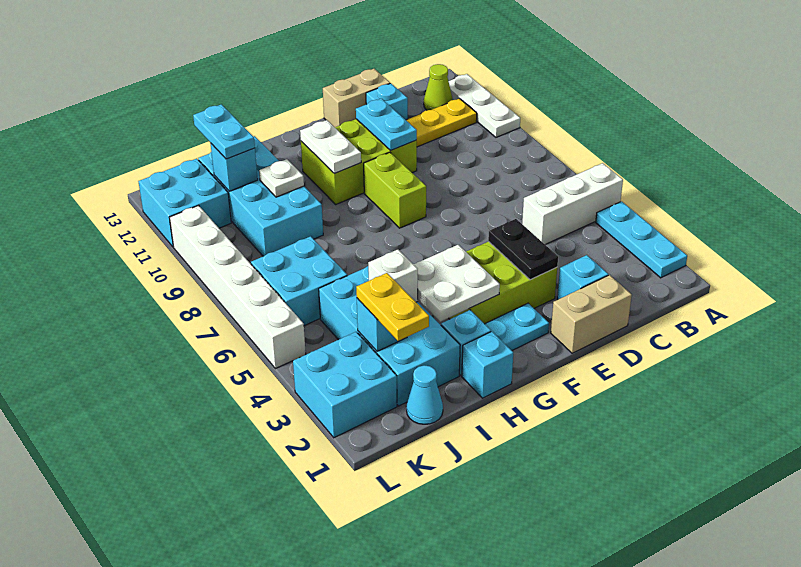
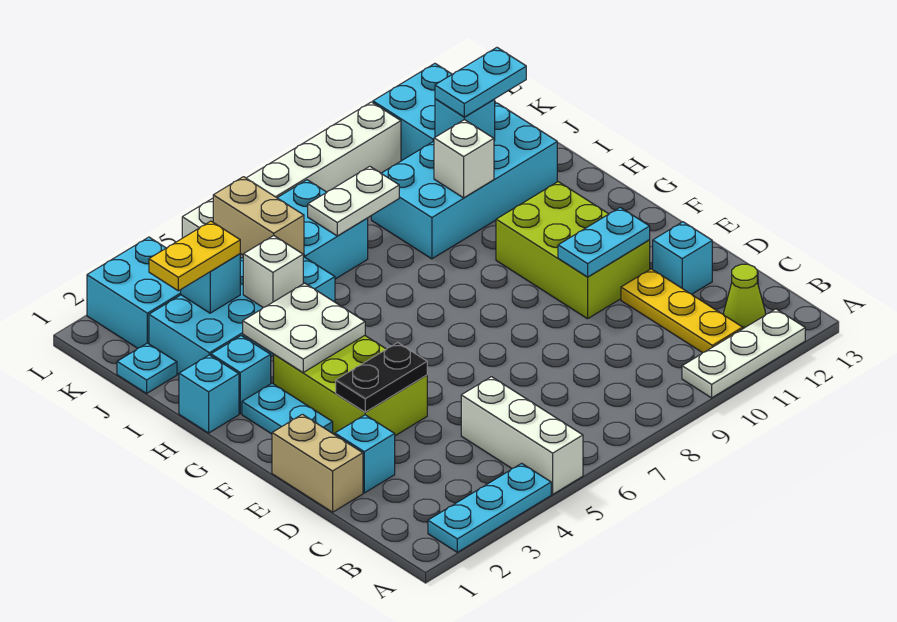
tan 1x2 brick [323,69,390,127] -> tan 1x2 brick moved to [213,177,304,257]
lime 1x2 brick [364,153,426,228] -> none
white 1x2 plate [300,120,361,174] -> white 1x2 plate moved to [308,166,399,236]
white 1x1 plate [259,159,304,197] -> white 1x1 brick [434,120,494,198]
cyan 1x1 cone [407,365,443,424] -> cyan 1x1 plate [117,343,177,393]

